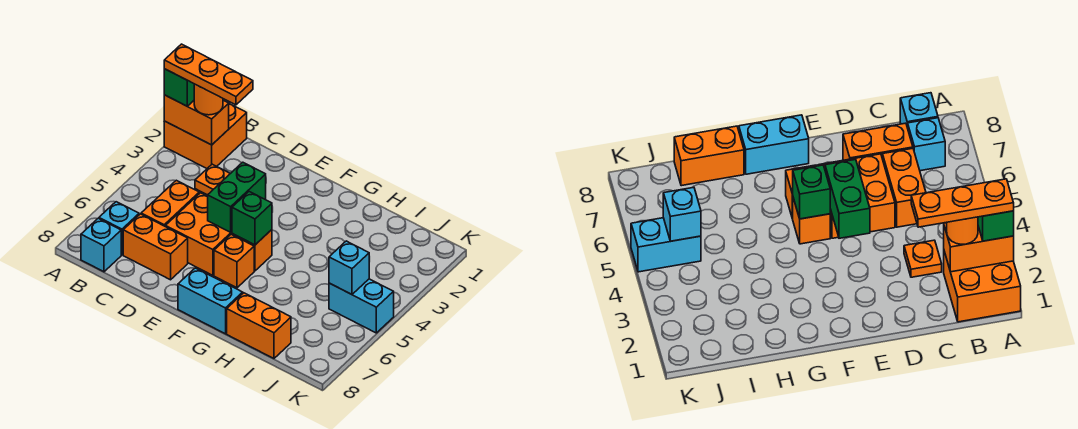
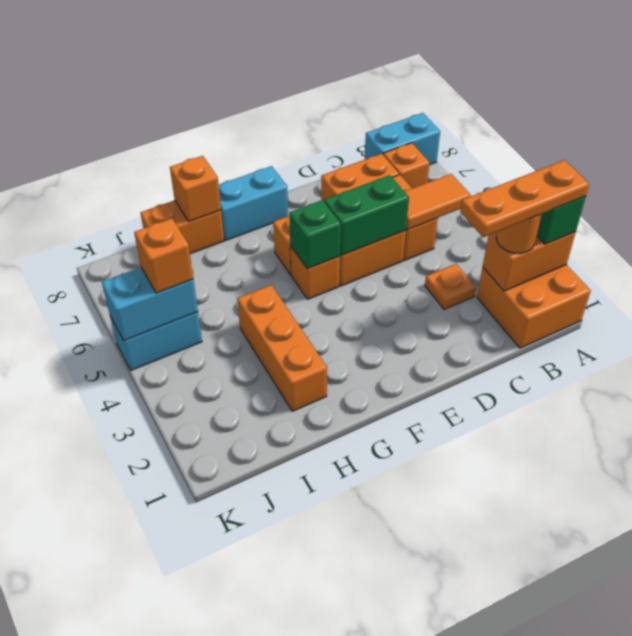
none -> orange 1x2 tile [404,174,471,230]
cyan 1x1 brick [99,202,139,255] -> orange 1x1 brick [383,143,430,188]
cyan 1x1 brick [81,218,121,272] -> cyan 1x2 brick [365,113,440,165]
green 1x2 brick [207,162,266,232] -> green 1x2 brick turned to [324,175,409,255]
none -> orange 1x3 brick [237,285,327,411]
none -> orange 1x1 brick [170,156,221,222]
cyan 1x1 brick [329,241,369,294] -> cyan 1x2 brick [102,267,198,341]
none -> orange 1x1 brick [134,219,193,293]

